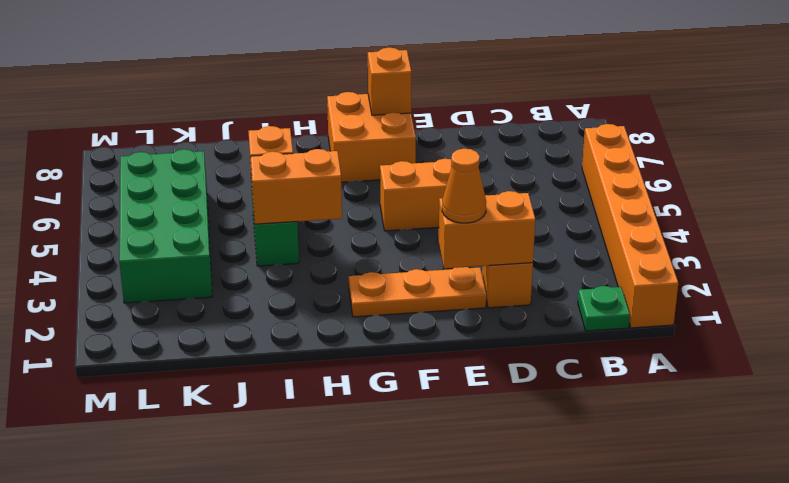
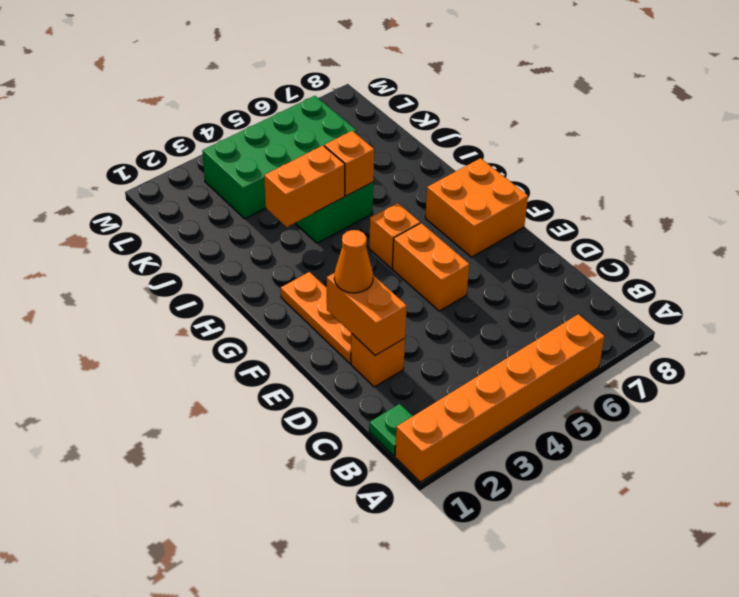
orange 1x1 brick [368,48,411,115] -> orange 1x1 brick moved to [369,203,420,268]
orange 1x2 brick [250,149,342,224] -> orange 1x2 brick turned to [264,146,345,227]

